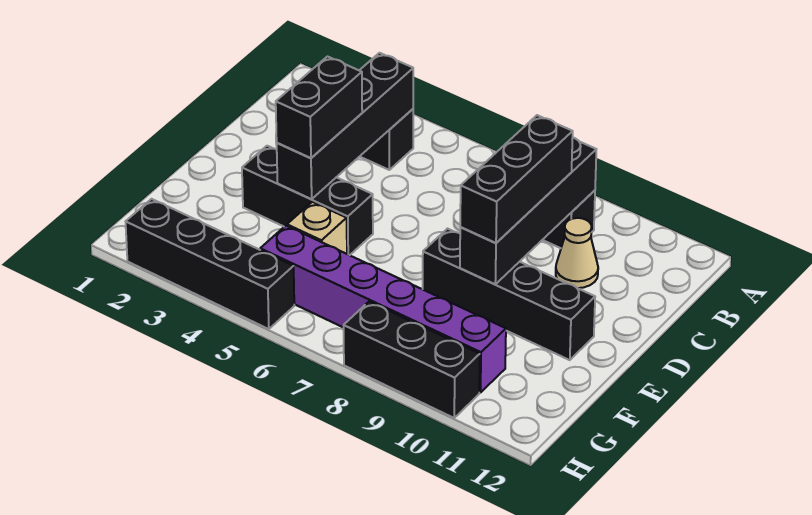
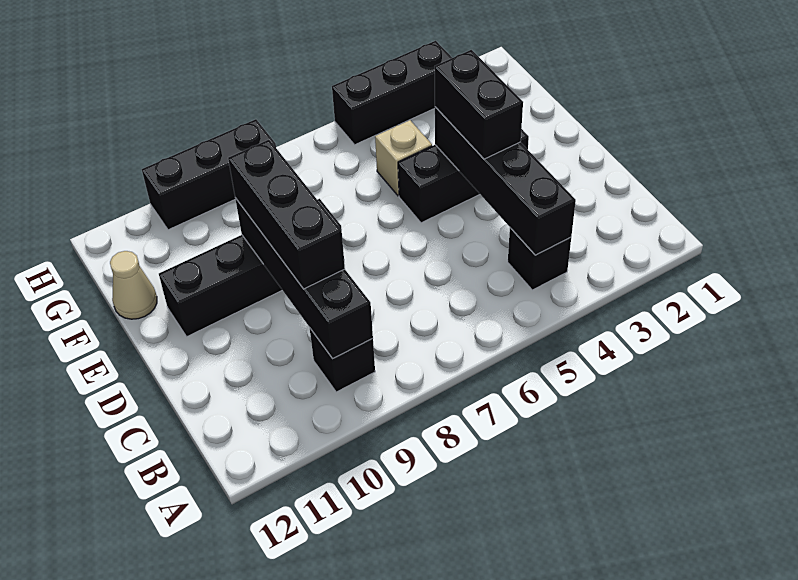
tan 1x1 cone [556,218,598,288] -> tan 1x1 cone moved to [110,251,157,319]
purple 1x6 brick [260,226,506,393] -> none
black 1x4 brick [126,199,294,329] -> black 1x3 brick [332,41,452,145]

